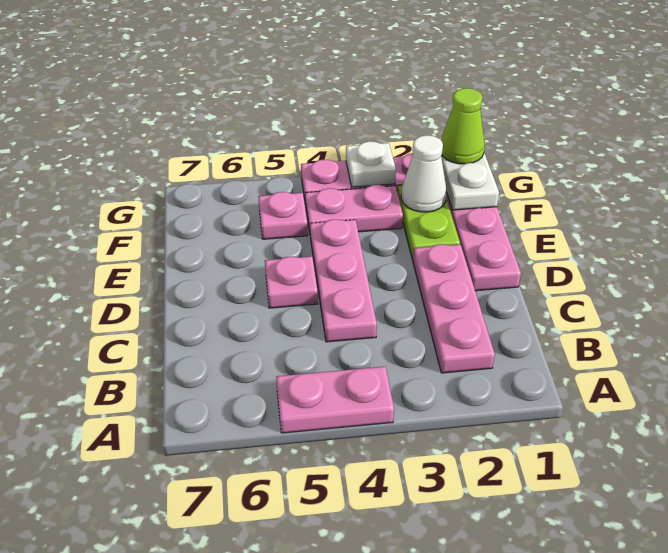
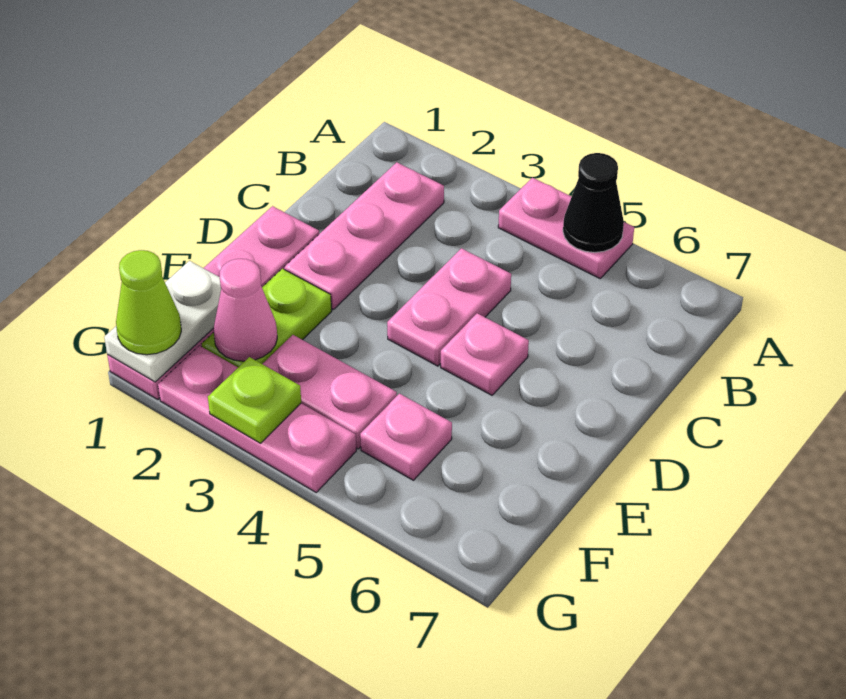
none -> black 1x1 cone [563,153,624,253]
pink 1x3 plate [310,219,377,342] -> pink 1x2 plate [387,248,511,366]
white 1x1 cone [401,135,447,212] -> pink 1x1 cone [213,259,277,361]
white 1x1 plate [346,141,396,187] -> lime 1x1 plate [208,357,301,443]

